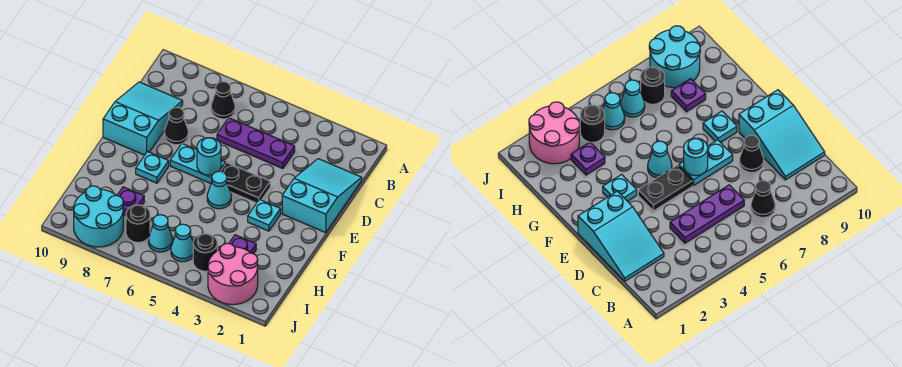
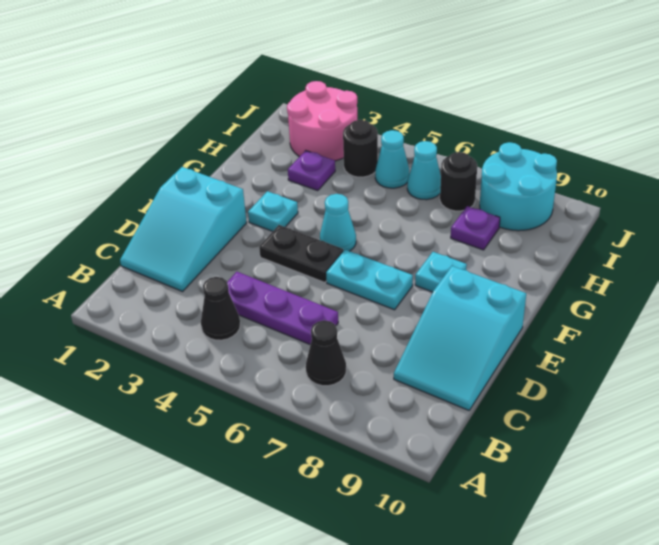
black 1x1 cone [164,107,188,145] -> black 1x1 cone moved to [201,277,240,340]
cyan 1x1 round brick [197,138,221,175] -> none

